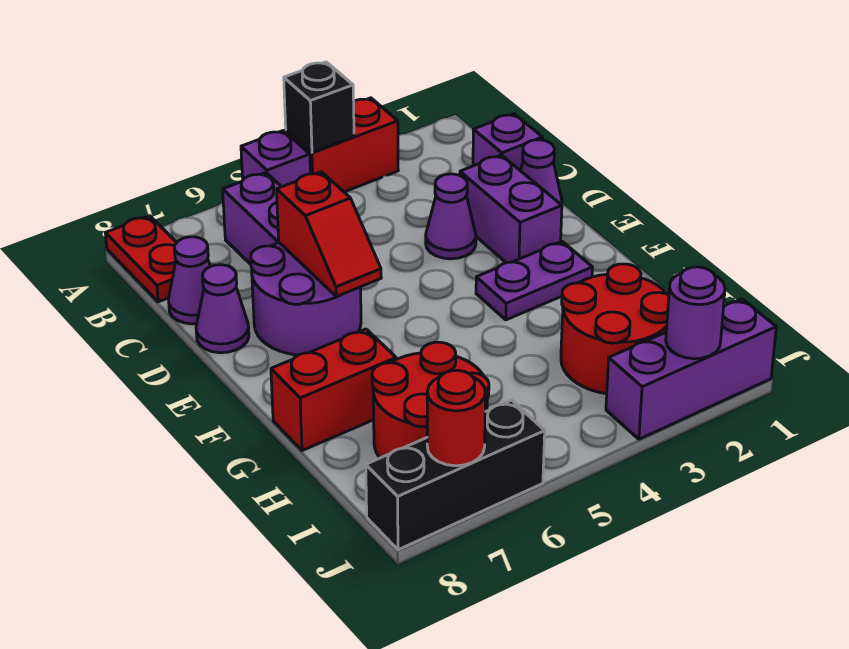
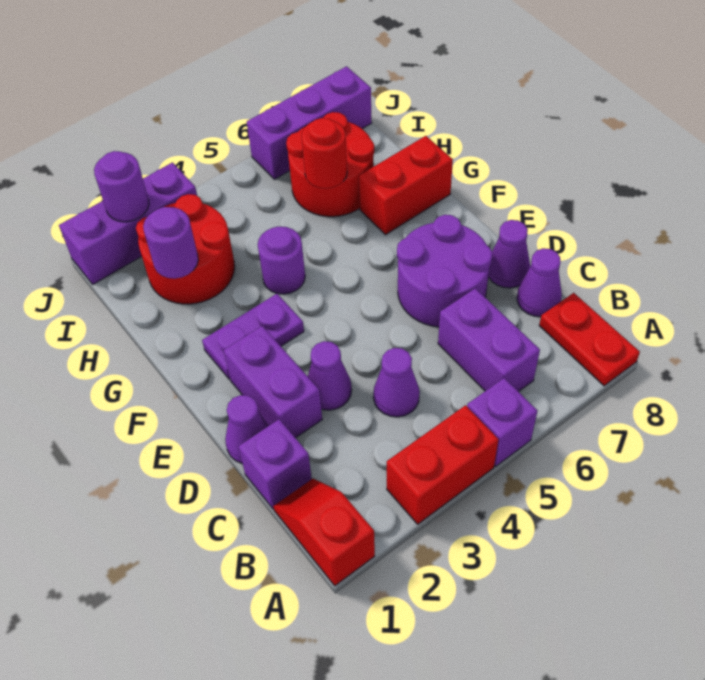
black 1x1 brick [284,62,354,153] -> none
none -> purple 1x1 cone [373,348,420,417]
red 1x2 slope [277,172,381,297] -> red 1x2 slope moved to [273,479,375,586]
none -> purple 1x1 round brick [258,227,305,294]
none -> purple 1x1 round brick [143,207,198,279]
black 1x3 brick [366,400,545,550] -> purple 1x3 brick [247,66,372,179]
red 1x1 round brick [427,370,485,466] -> red 1x1 round brick moved to [302,118,347,189]

